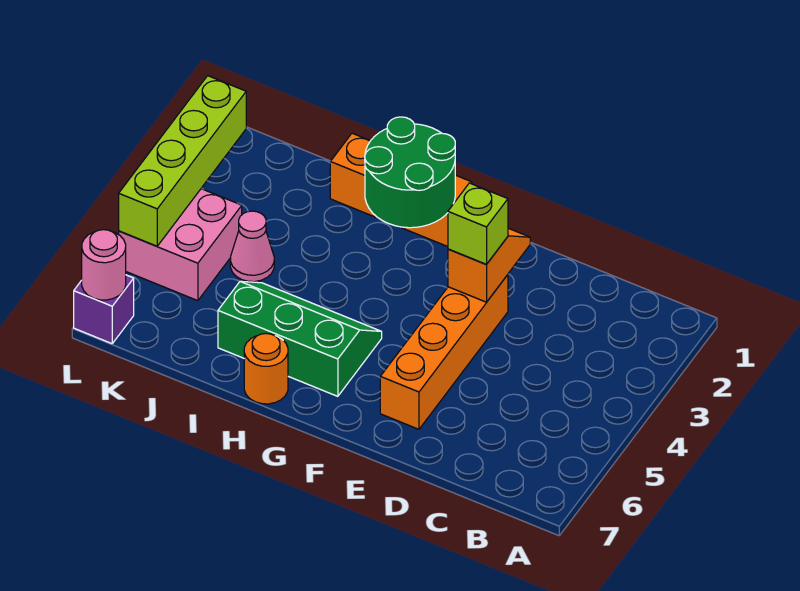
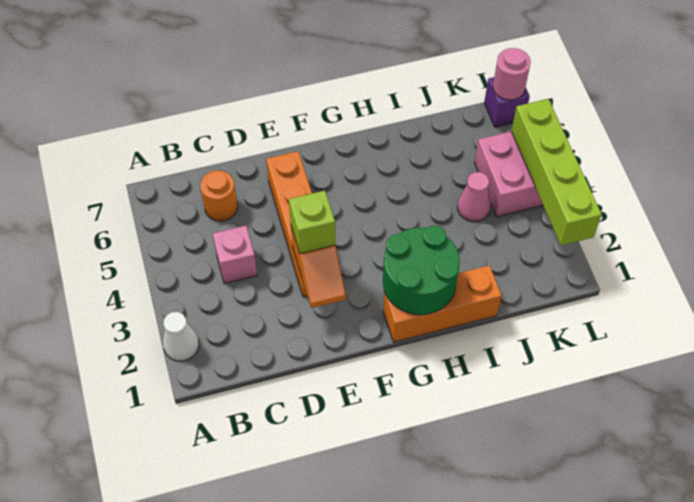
none -> white 1x1 cone [163,312,199,361]
none -> pink 1x1 brick [213,226,257,284]
green 2x3 slope [218,281,382,396] -> none
orange 1x1 round brick [244,334,288,404] -> orange 1x1 round brick moved to [200,170,238,221]

